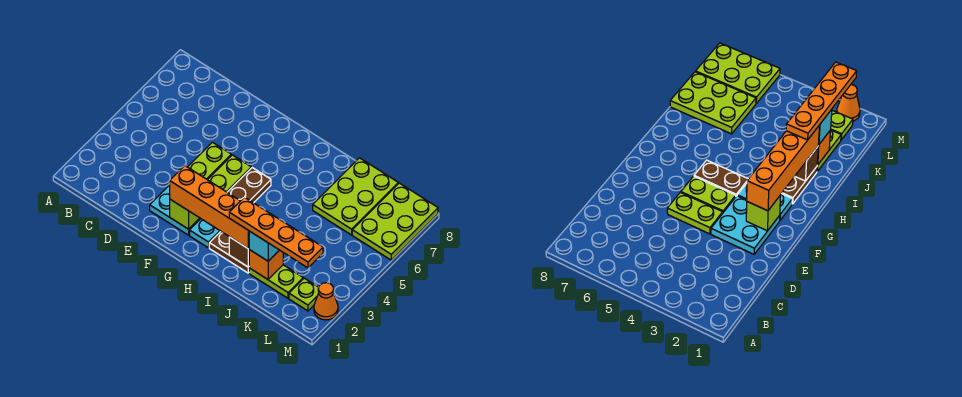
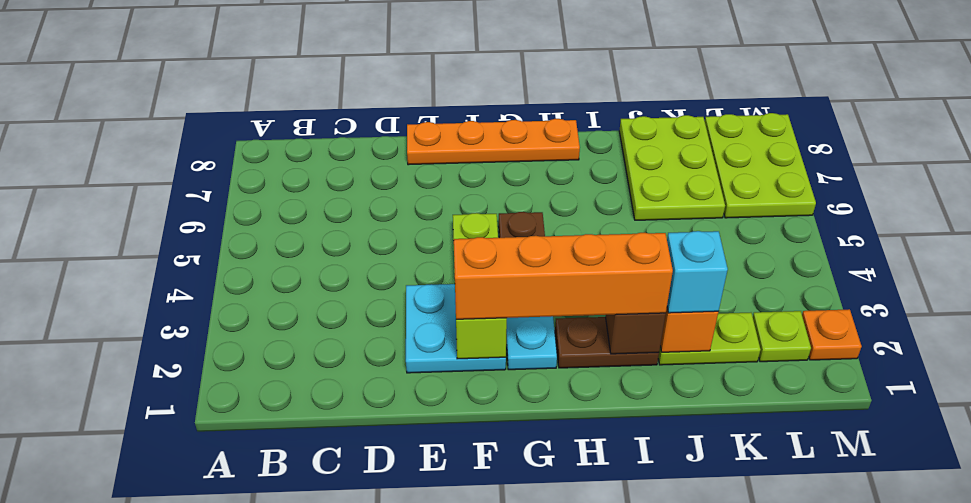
lime 1x2 plate [188,142,231,180] -> none
orange 1x4 plate [229,197,323,268] -> orange 1x4 plate moved to [407,119,580,165]
orange 1x1 cone [314,283,338,320] -> orange 1x1 plate [802,309,862,360]

